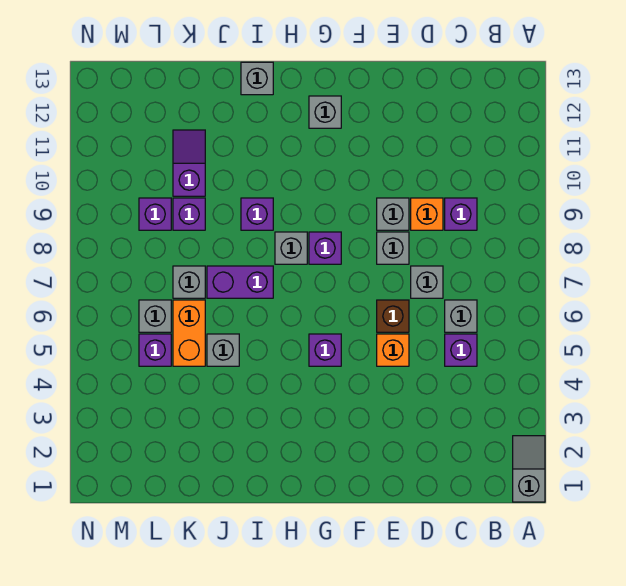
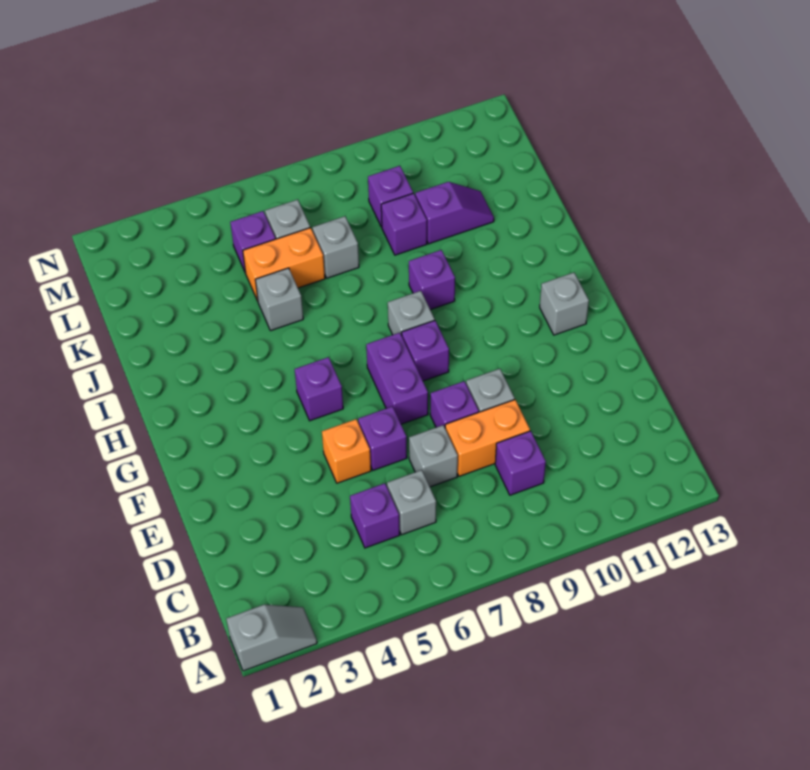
orange 1x1 brick [411,198,443,230] -> orange 1x2 brick [445,400,530,476]
brown 1x1 brick [377,300,409,332] -> purple 1x1 brick [358,406,407,470]
grey 1x1 brick [377,232,409,264] -> purple 1x1 brick [430,381,479,427]
purple 1x2 brick [207,266,273,298] -> purple 1x2 brick moved to [366,333,428,424]
grey 1x1 brick [241,62,273,95] -> none

